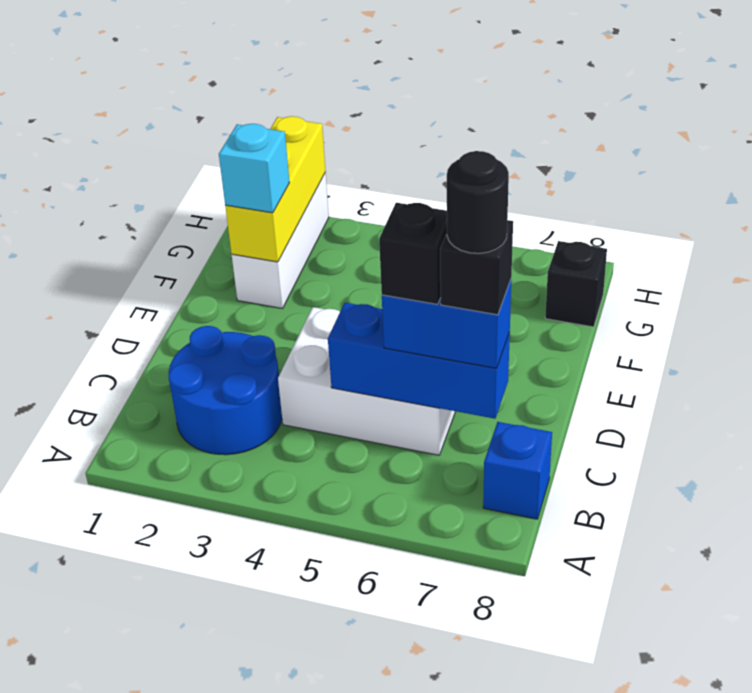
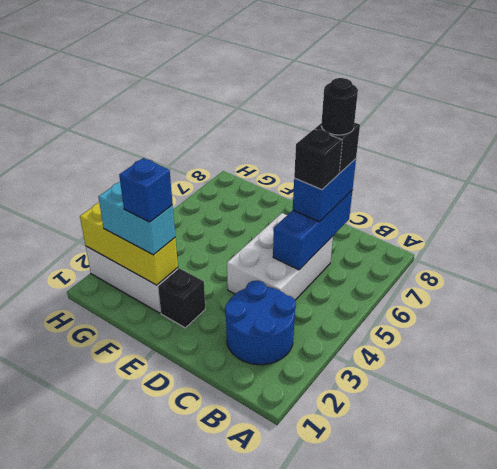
blue 1x1 brick [483,422,552,519] -> blue 1x1 brick moved to [119,158,173,222]
cyan 1x1 brick [219,124,290,213] -> cyan 1x2 brick [98,182,175,255]
black 1x1 brick [545,241,607,327] -> black 1x1 brick moved to [158,268,205,328]

